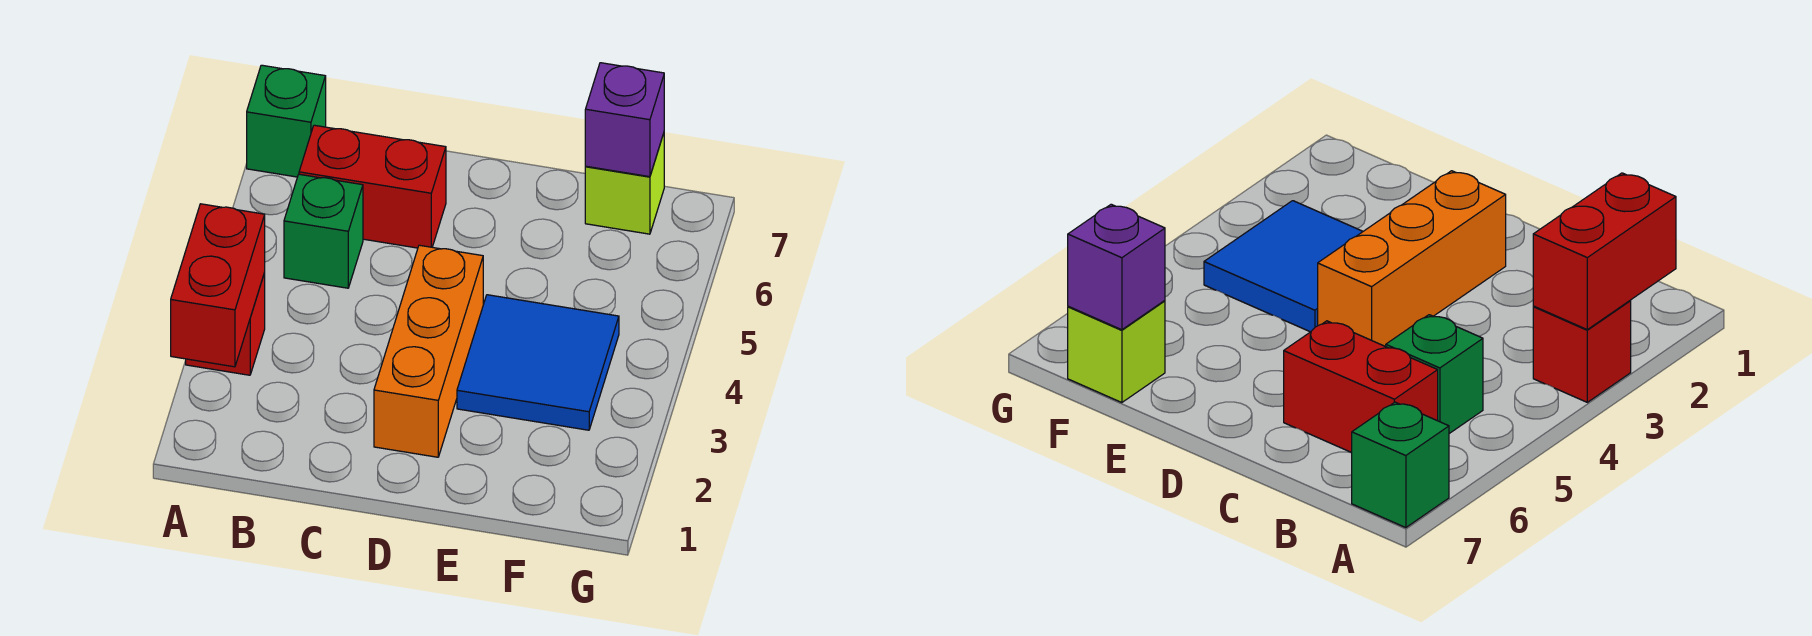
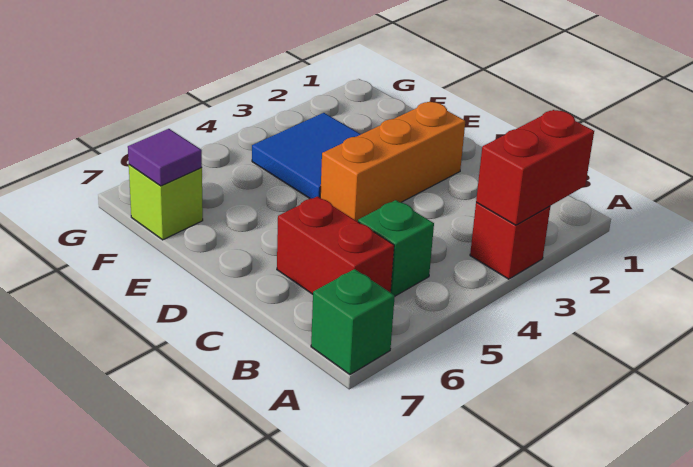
purple 1x1 brick [585,63,664,177] -> purple 1x1 tile [128,129,202,186]

